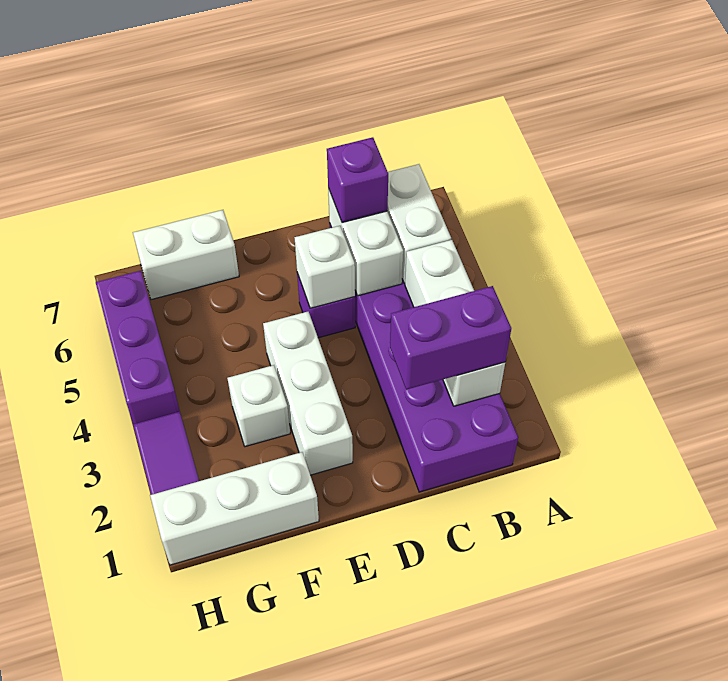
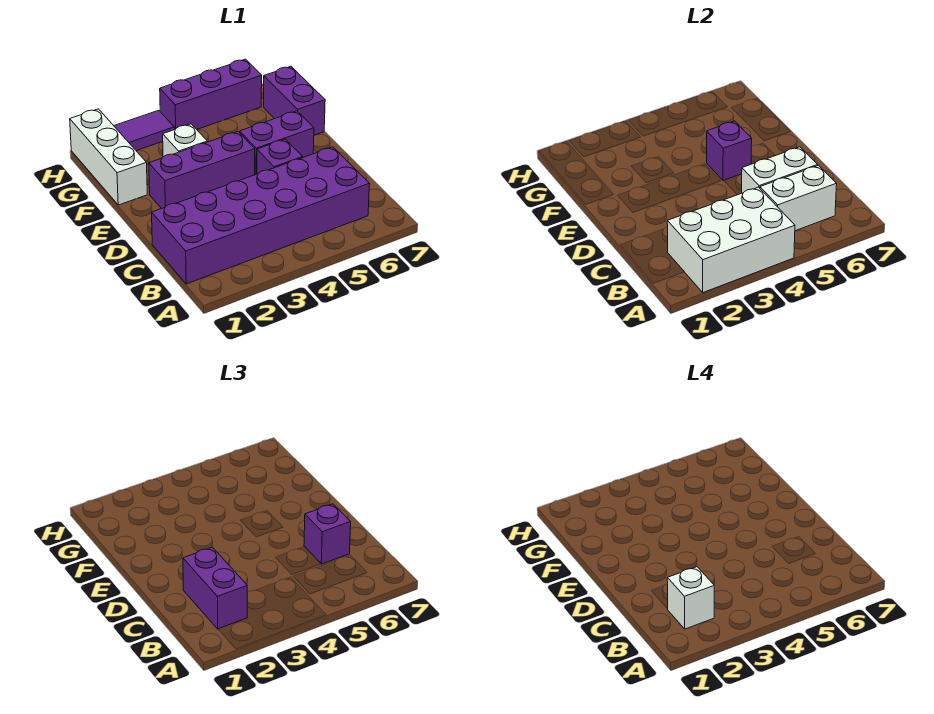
white 1x3 brick [405,240,505,406] -> white 2x3 brick [667,187,795,292]
white 1x1 brick [295,226,355,308] -> white 1x1 brick moved to [667,567,714,629]
white 1x3 brick [263,312,353,475] -> purple 1x3 brick [149,132,255,209]
none -> purple 1x2 brick [240,111,314,175]
none -> purple 1x1 brick [707,121,752,180]
white 1x2 brick [133,210,239,300] -> purple 1x2 brick [264,66,325,135]

